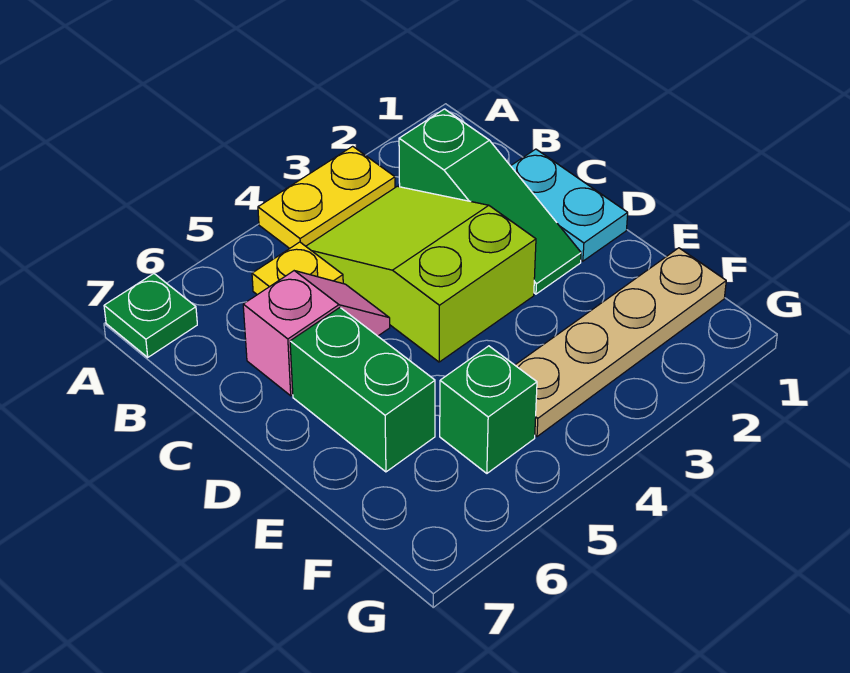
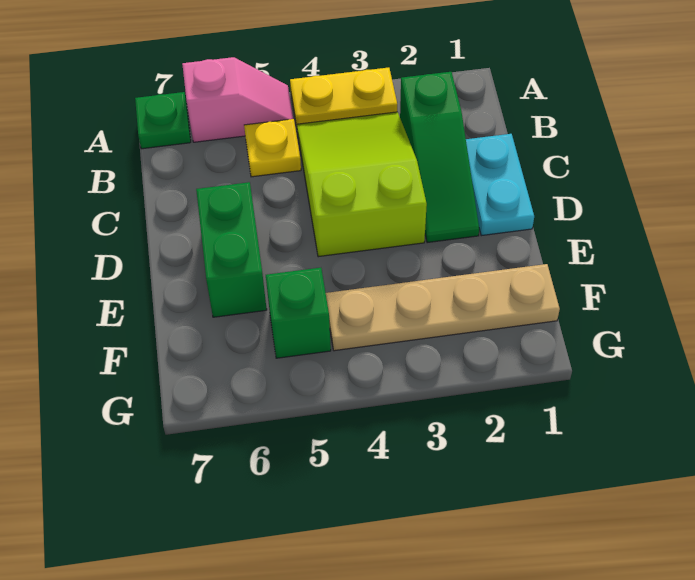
pink 1x2 slope [243,271,390,396] -> pink 1x2 slope moved to [182,57,293,142]

